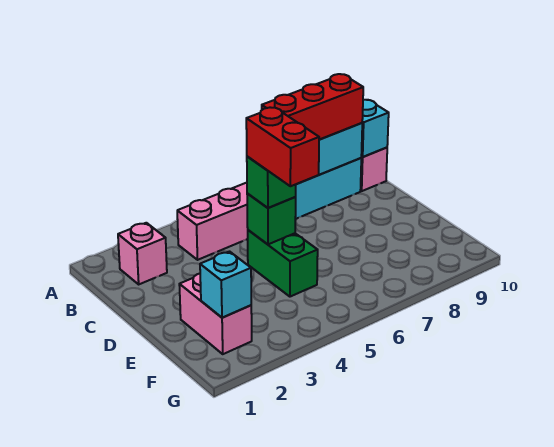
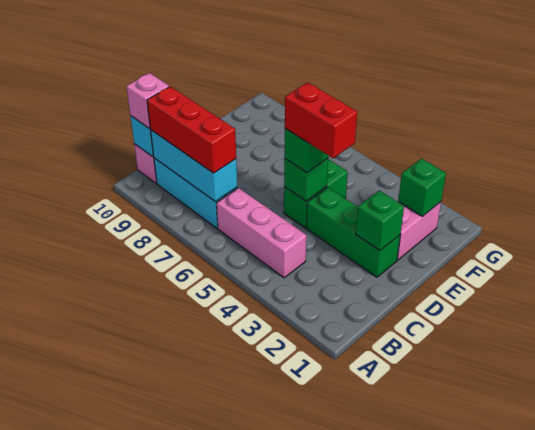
pink 1x1 brick [118,223,167,284] -> pink 1x1 brick moved to [126,73,169,129]
none -> green 1x3 brick [306,188,400,277]
none -> green 1x1 brick [356,190,404,251]
red 1x2 brick [246,107,319,186] -> red 1x2 brick turned to [285,82,357,158]
cyan 1x1 brick [200,252,251,318] -> green 1x1 brick [398,158,446,216]

